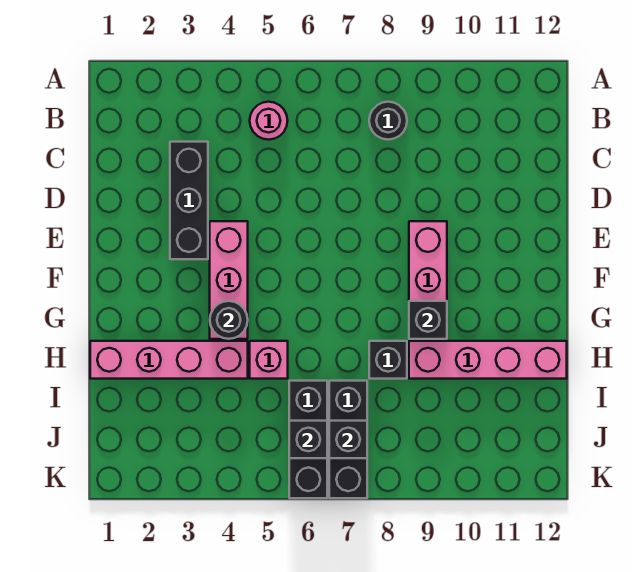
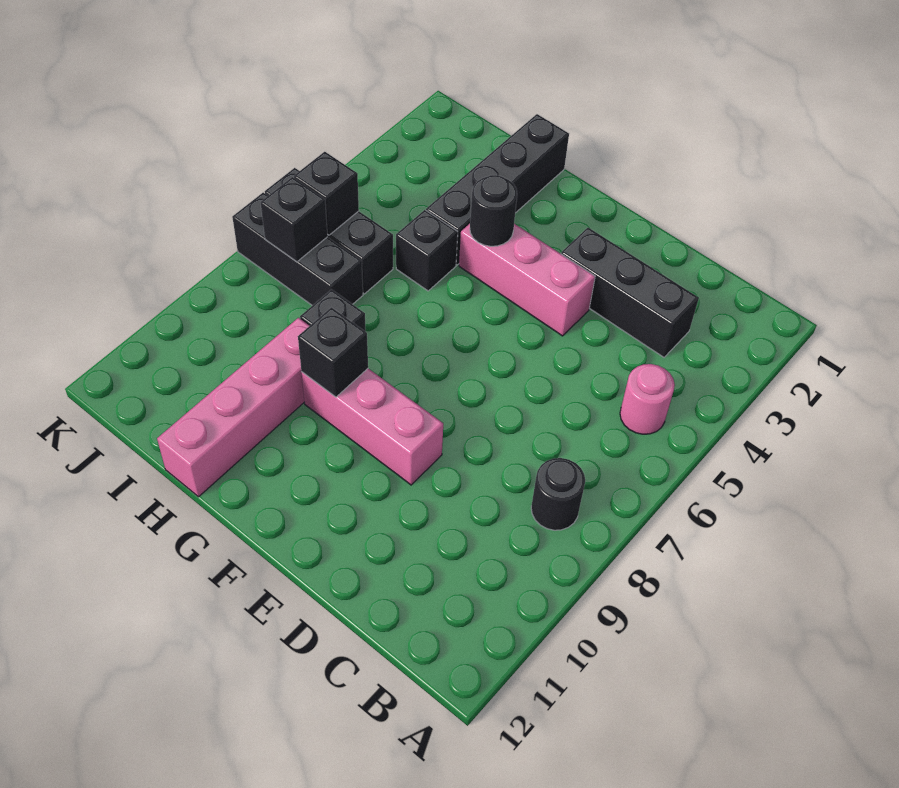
pink 1x4 brick [90,341,248,379] -> black 1x4 brick [426,114,569,265]
pink 1x1 brick [250,341,288,379] -> black 1x1 brick [396,210,458,291]

